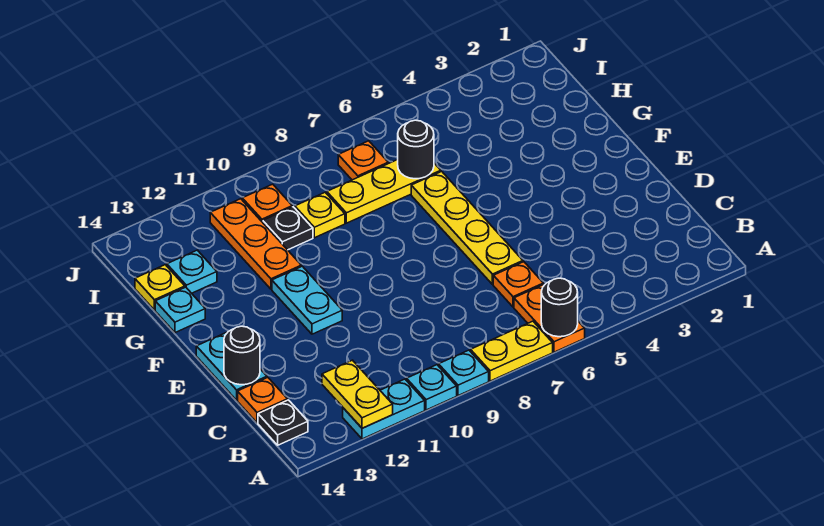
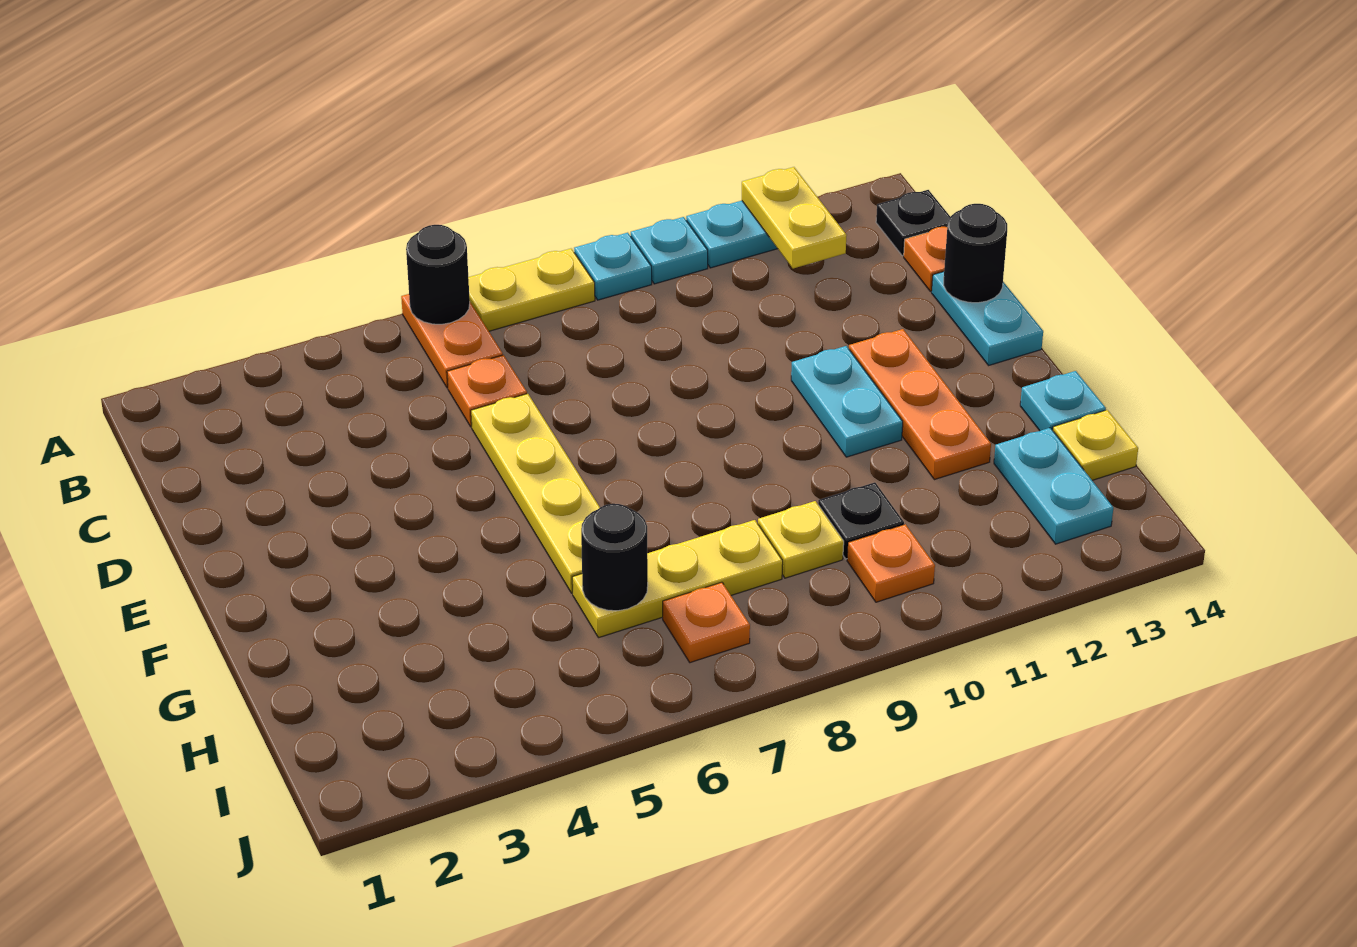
orange 1x3 plate [210,199,301,289] -> orange 1x3 plate moved to [849,329,991,480]
cyan 1x1 plate [167,250,217,293] -> cyan 1x2 plate [994,428,1113,544]

